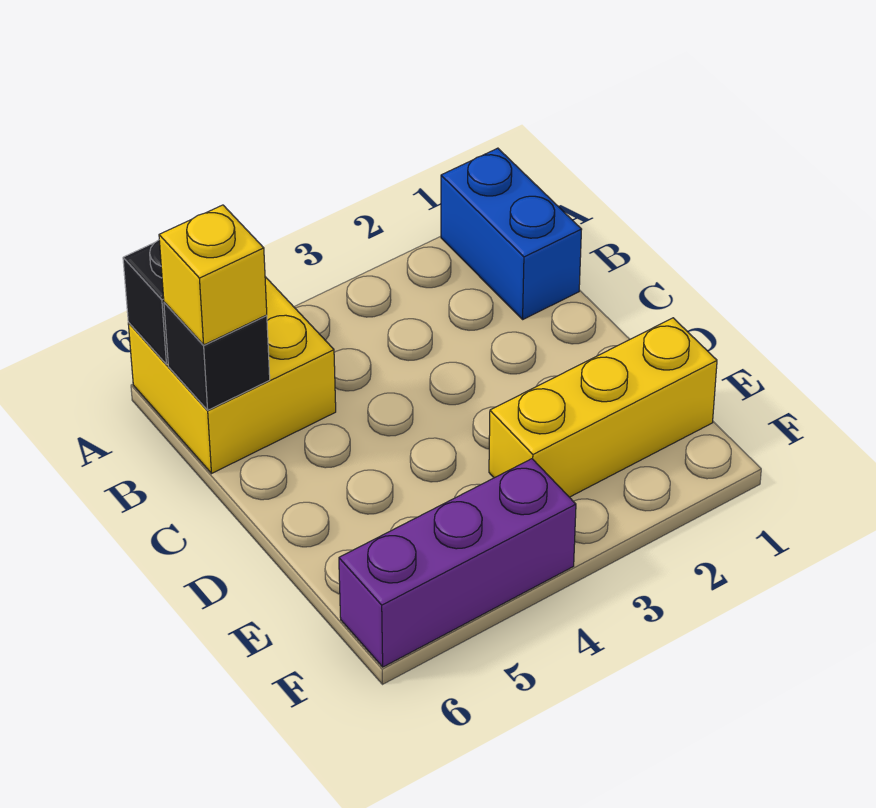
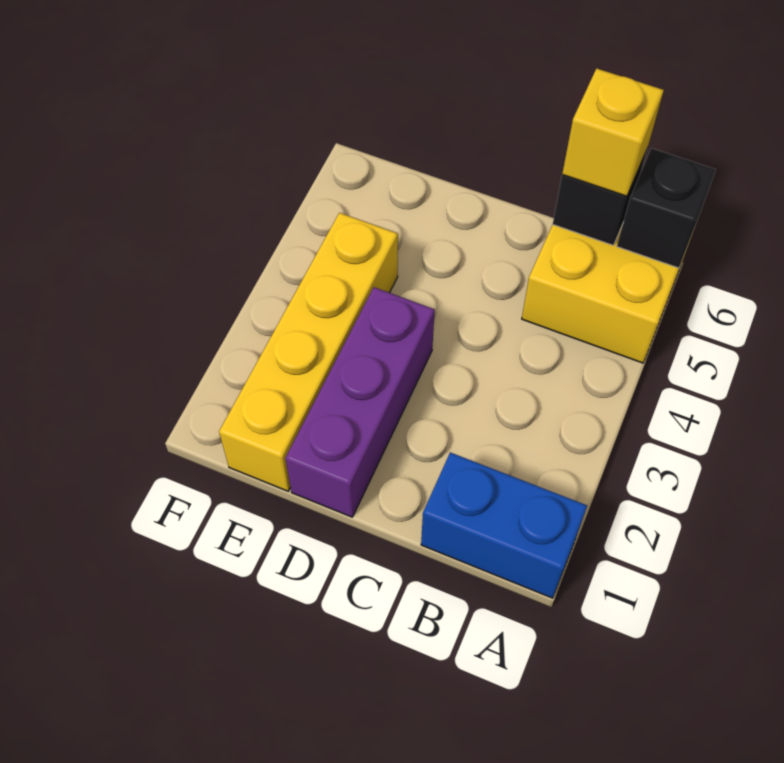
yellow 1x3 brick [489,318,717,497] -> yellow 1x4 brick [219,213,398,491]
purple 1x3 brick [339,459,576,667] -> purple 1x3 brick moved to [286,287,435,517]

